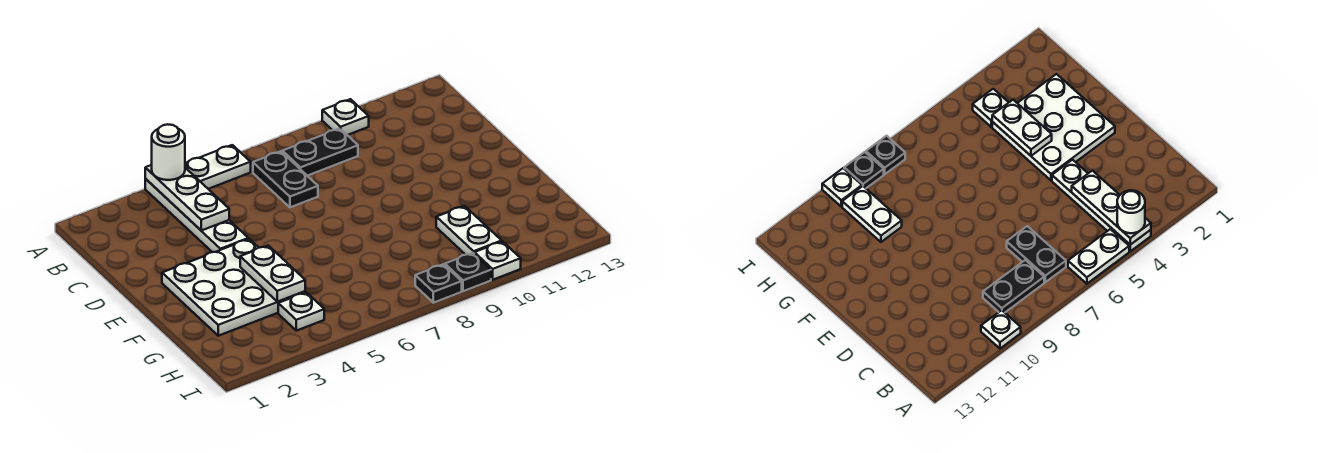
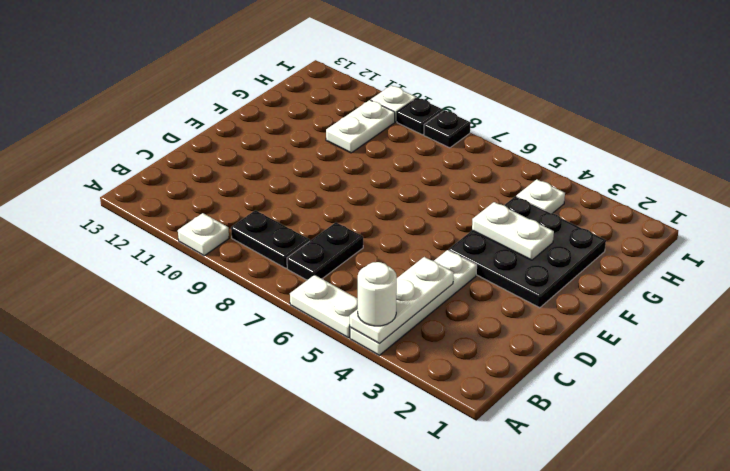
white 3x3 plate [162,239,305,336] -> black 3x3 plate [449,196,606,308]
white 1x2 plate [240,246,305,302] -> white 1x2 plate turned to [472,202,554,260]

